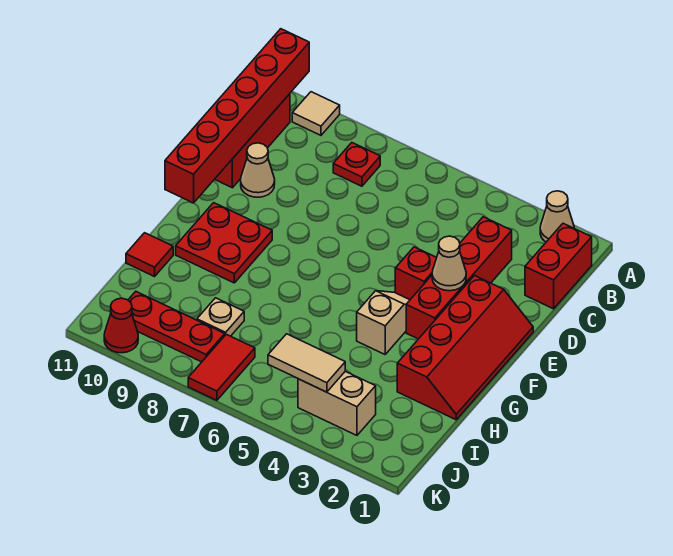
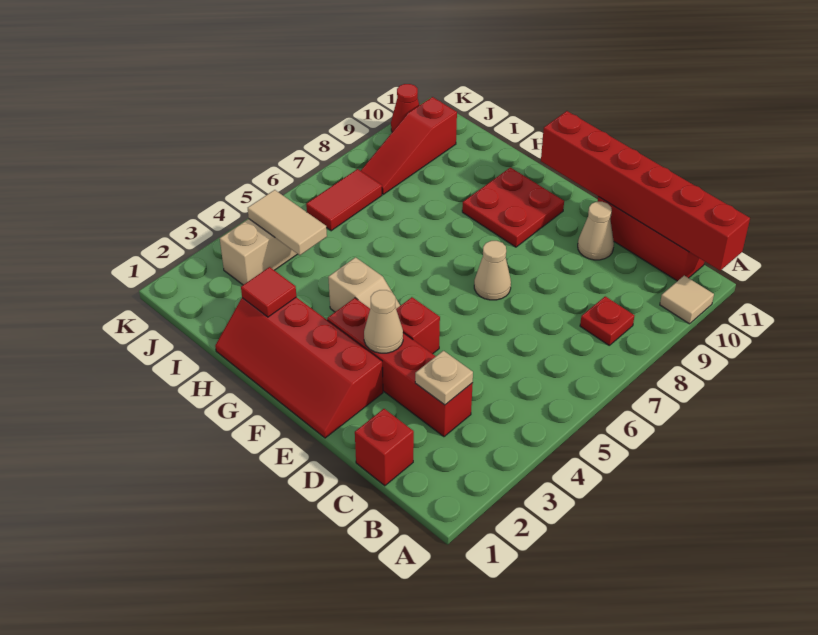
tan 1x1 cone [540,191,574,242] -> tan 1x1 cone moved to [474,241,511,300]
red 1x2 brick [525,223,592,309] -> red 1x1 brick [355,409,414,486]
red 1x1 tile [126,233,173,277] -> red 1x1 tile moved to [241,267,296,317]
tan 1x1 plate [197,298,244,336] -> tan 1x1 plate moved to [415,351,473,405]
tan 1x2 tile [268,334,345,392] -> tan 1x2 tile turned to [248,190,327,255]
red 1x2 tile [188,334,255,400] -> red 1x2 tile turned to [306,169,382,231]
red 1x3 plate [128,292,225,362] -> red 1x3 slope [361,97,457,194]

